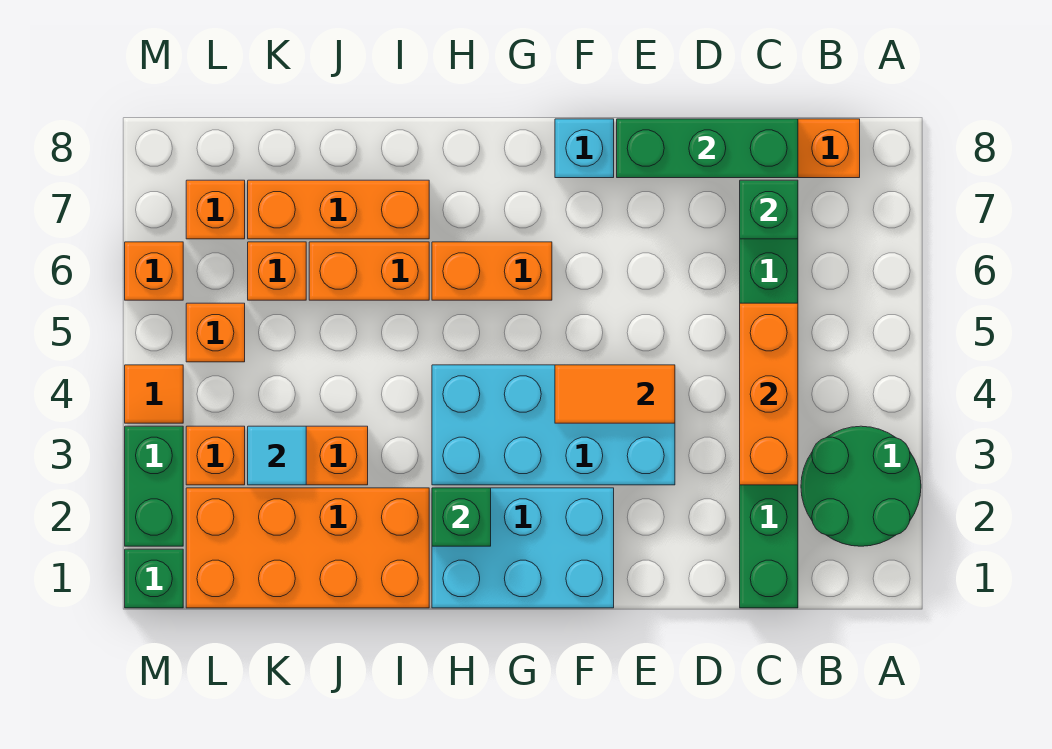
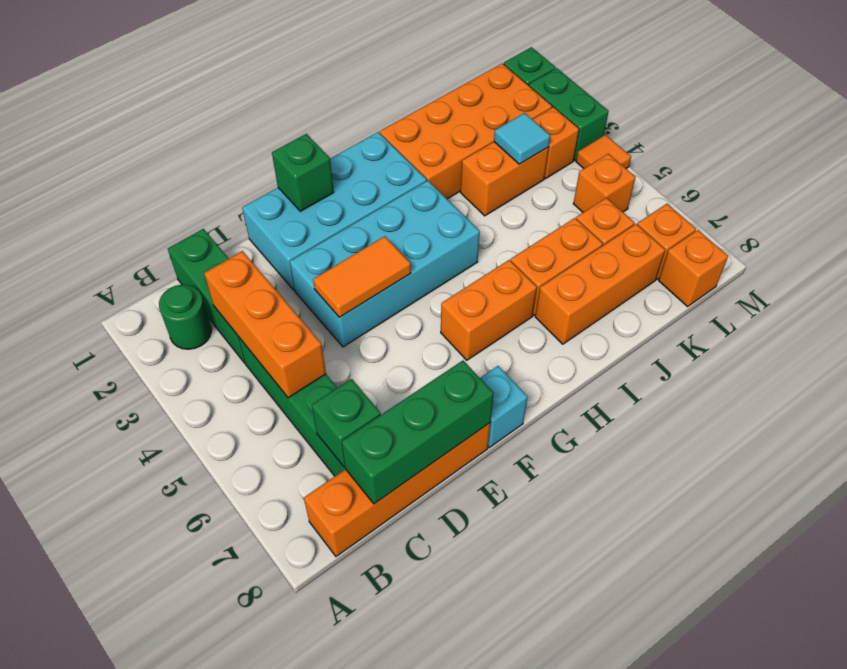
green 2x2 round brick [801,426,921,546] -> green 1x1 round brick [159,285,211,349]
cyan 2x3 brick [432,488,614,608] -> cyan 2x4 brick [242,132,427,290]
green 1x1 brick [432,488,491,546] -> green 1x1 brick moved to [272,134,334,211]
orange 1x1 brick [125,242,183,300] -> orange 1x1 brick moved to [659,230,728,307]

